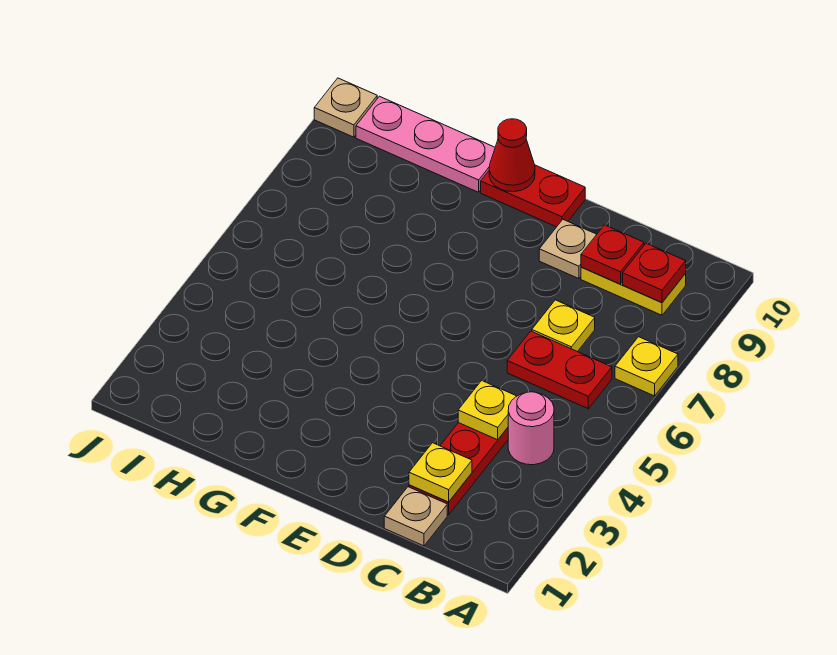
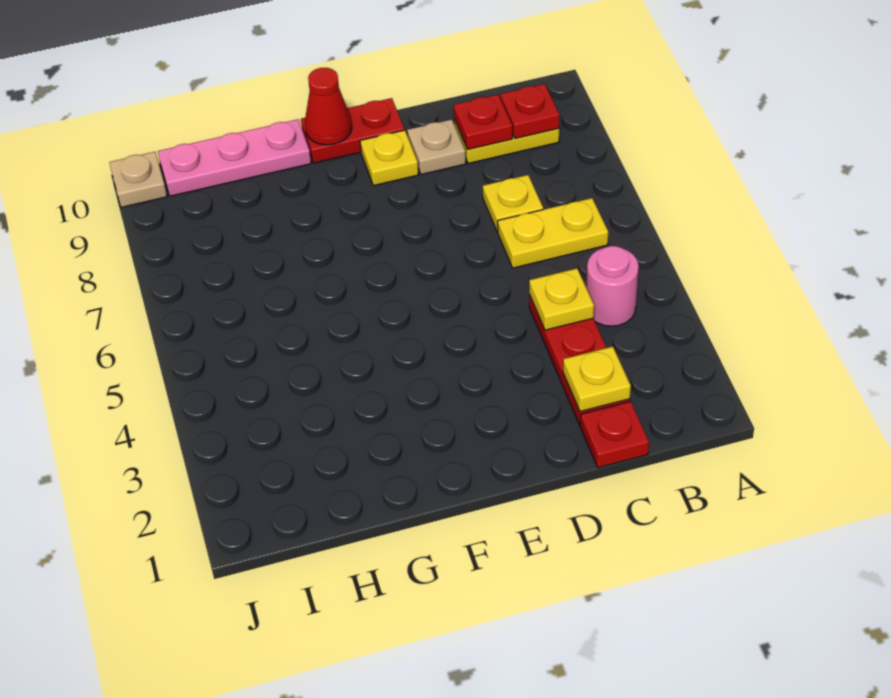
yellow 1x1 plate [615,337,678,396] -> yellow 1x1 plate moved to [360,130,418,186]
red 1x2 plate [507,331,612,409] -> yellow 1x2 plate [498,198,608,268]
tan 1x1 plate [384,487,447,546] -> red 1x1 plate [580,401,649,468]

